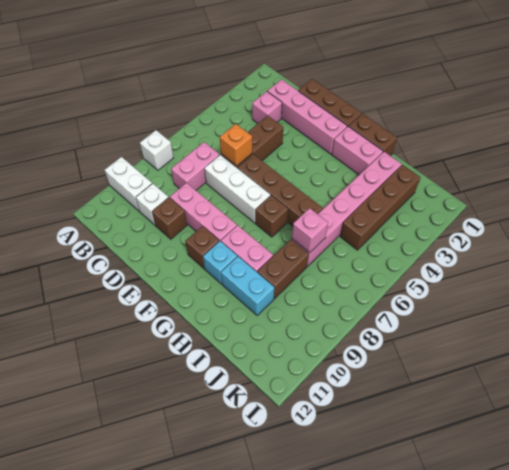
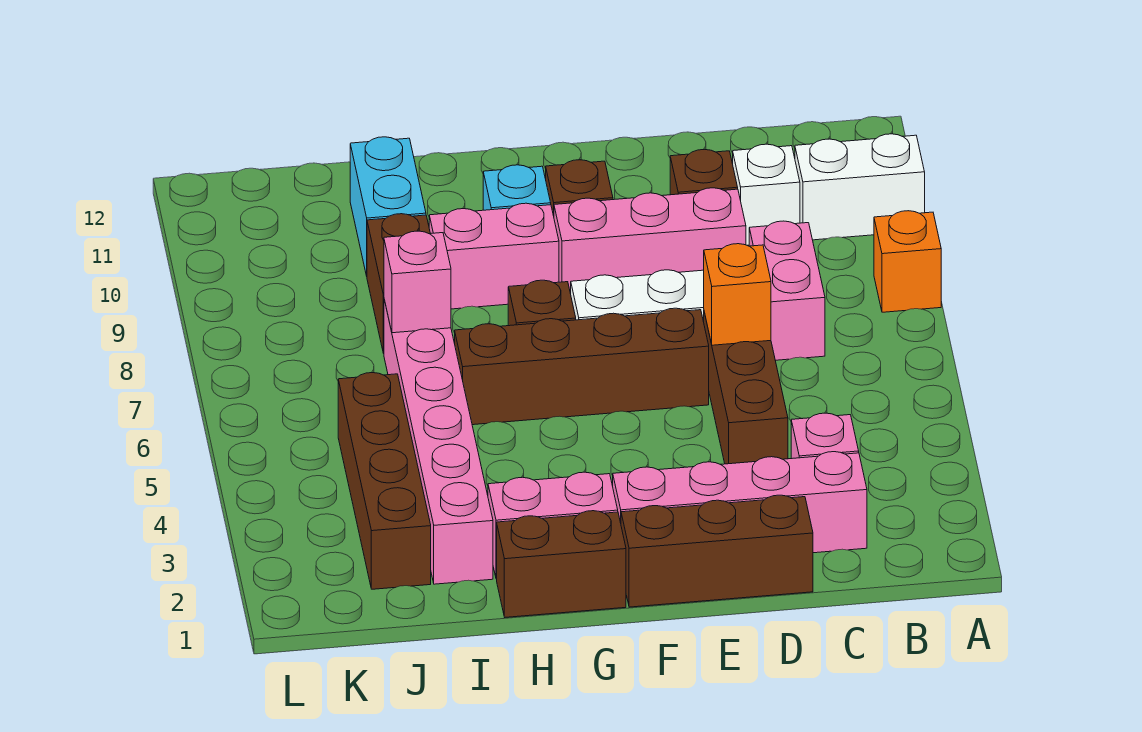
white 1x1 brick [140,130,173,170] -> orange 1x1 brick [874,211,941,312]
cyan 1x2 brick [221,256,274,315] -> cyan 1x2 brick turned to [350,137,426,276]

